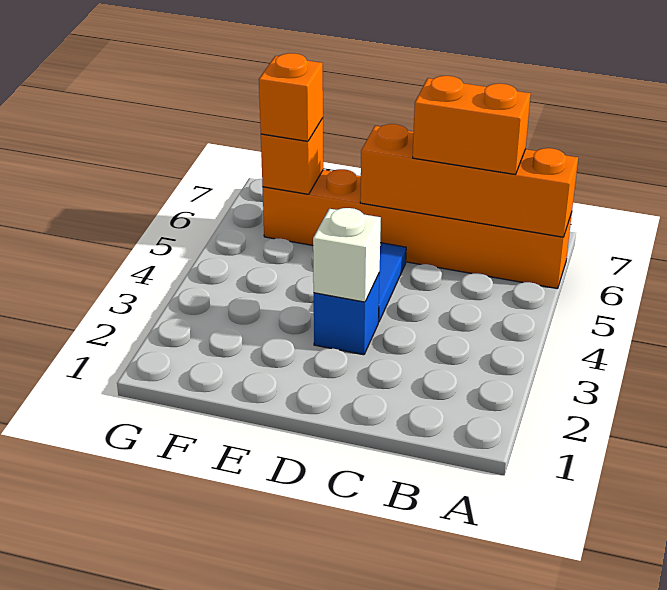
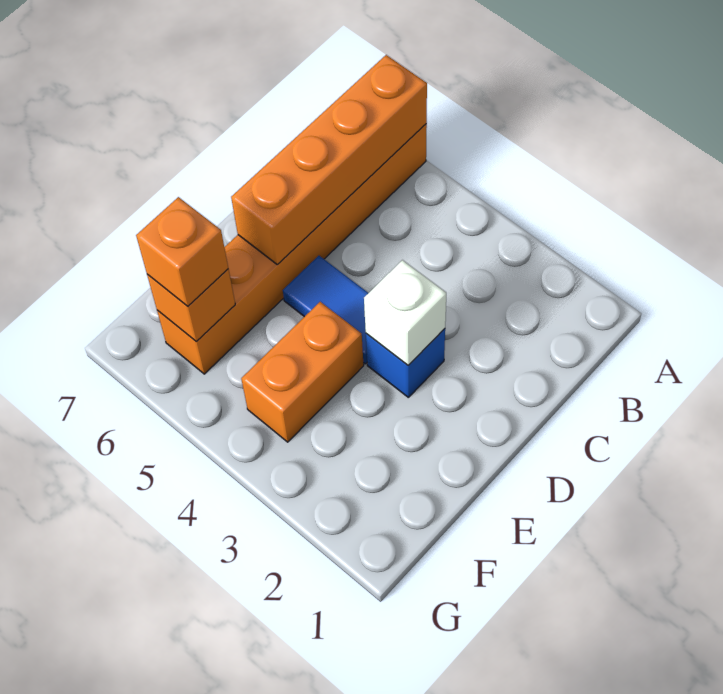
orange 1x2 brick [413,76,531,174] -> orange 1x2 brick moved to [241,302,364,442]

